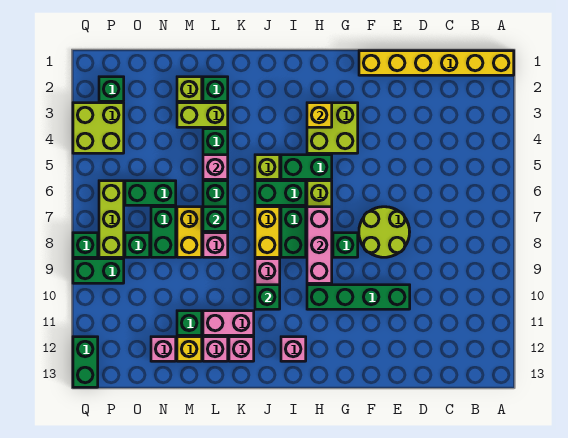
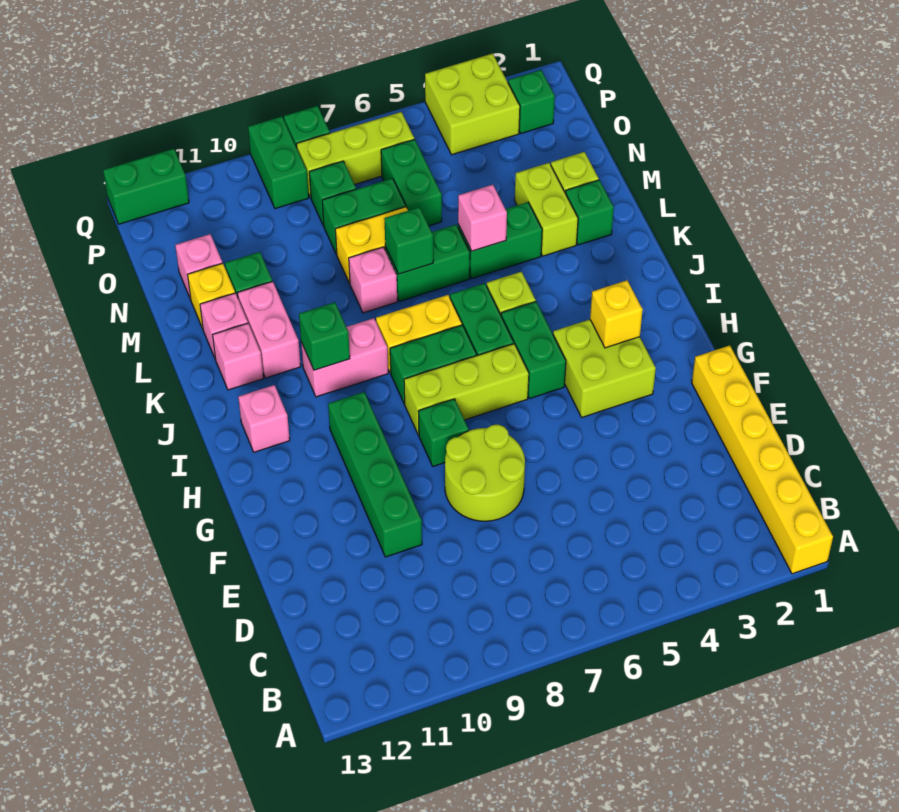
pink 1x3 brick [307,207,332,283] -> none

